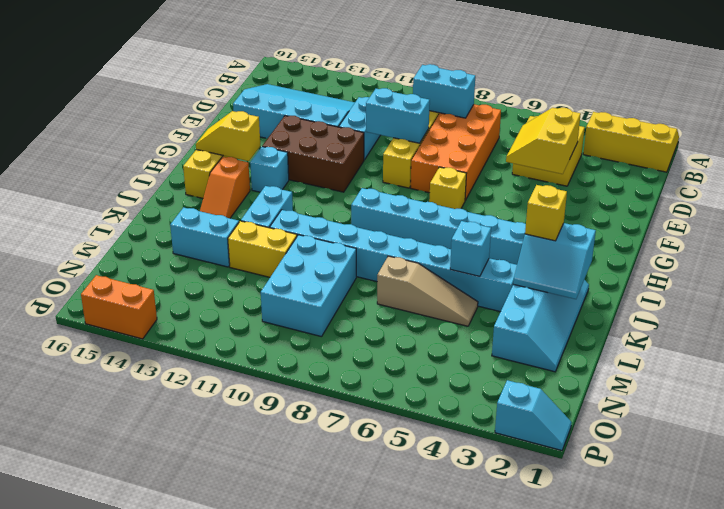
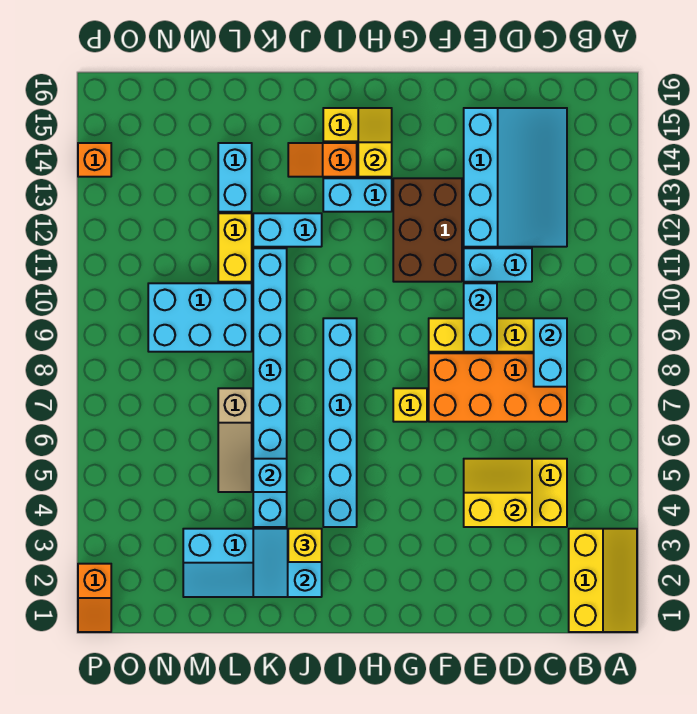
cyan 1x1 brick [250,147,289,192] -> cyan 1x2 brick [323,178,392,212]
cyan 1x2 slope [495,380,572,450] -> orange 1x2 slope [78,564,111,632]
orange 1x2 brick [81,275,157,339] -> orange 1x1 brick [78,143,111,177]

